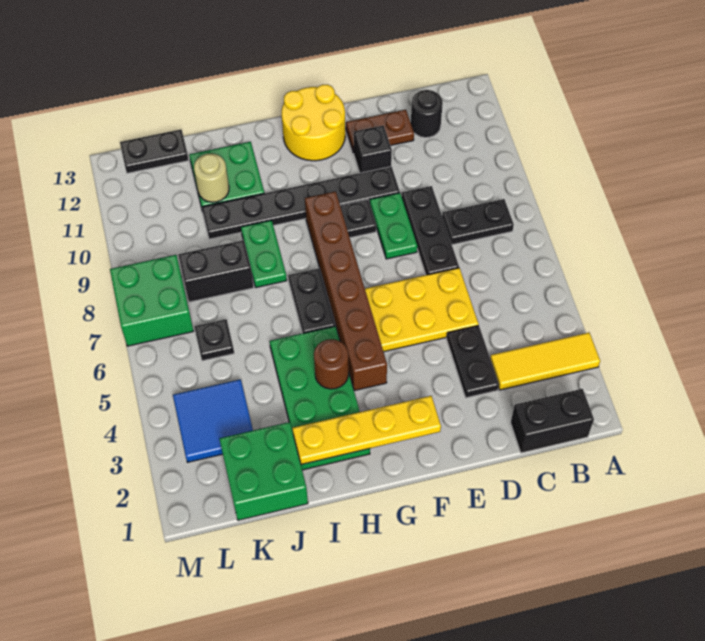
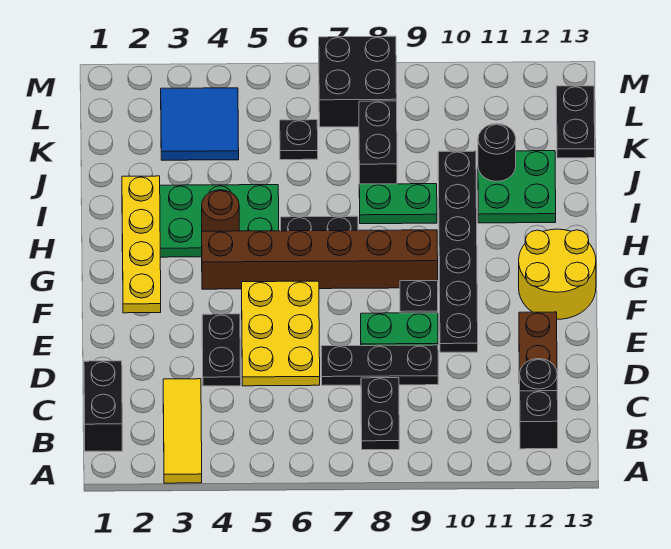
black 1x2 plate [447,325,499,398] -> black 1x2 plate turned to [202,314,241,386]
black 1x1 brick [354,125,392,173] -> black 1x1 brick moved to [520,391,558,449]
green 2x2 brick [220,422,308,520] -> none
tan 1x1 round brick [194,154,229,202] -> black 1x1 round brick [478,124,516,181]
green 2x2 brick [110,255,193,346] -> black 2x2 brick [319,36,397,127]

